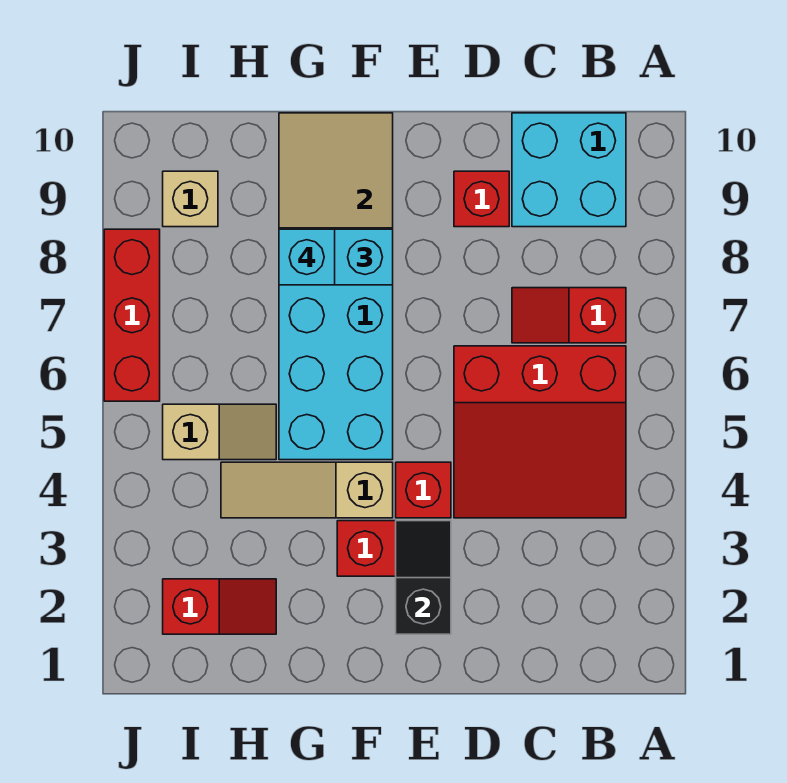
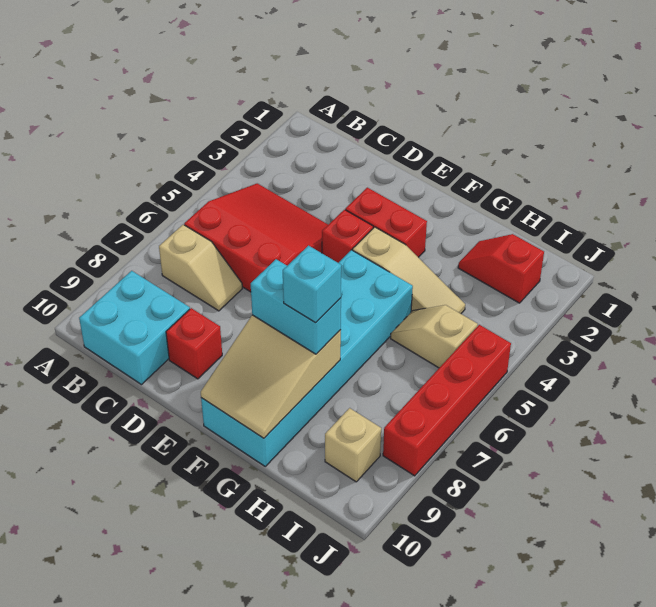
red 1x2 slope [512,288,626,343] -> tan 1x2 slope [159,225,242,311]
black 1x2 slope [396,521,451,634] -> none
red 1x3 brick [104,229,160,401] -> red 1x4 brick [383,325,511,476]

